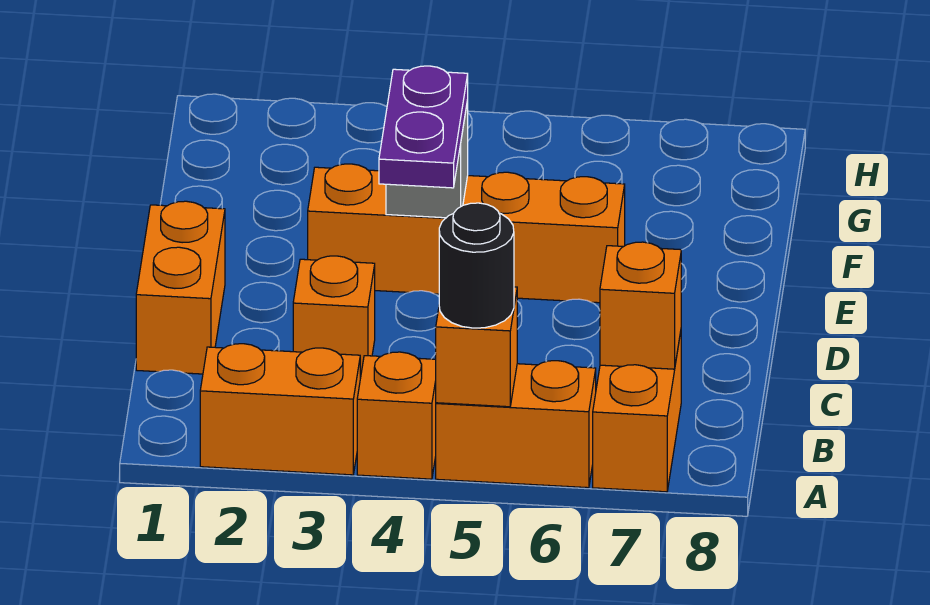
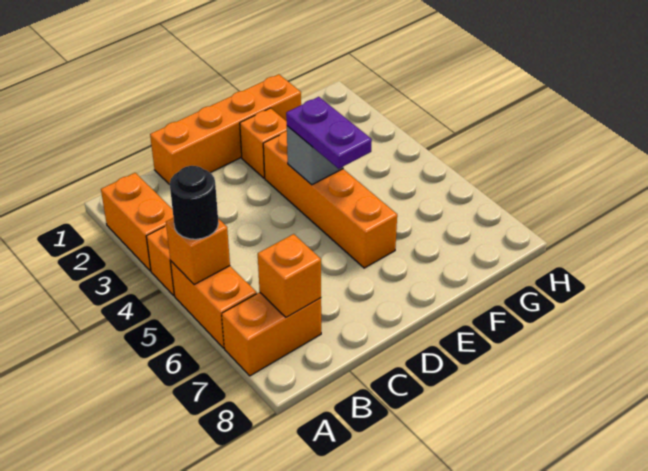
orange 1x2 brick [136,201,225,374] -> orange 1x4 brick [150,74,301,185]
orange 1x1 brick [293,256,375,378] -> orange 1x1 brick moved to [240,108,287,178]
purple 1x2 plate [379,66,468,188] -> purple 1x2 plate turned to [286,97,372,169]

